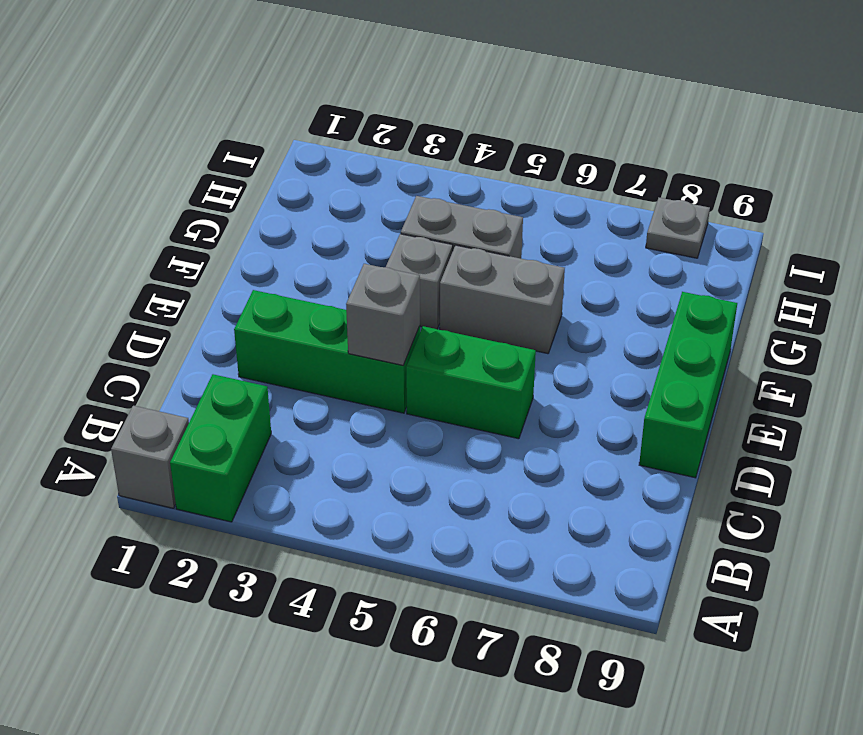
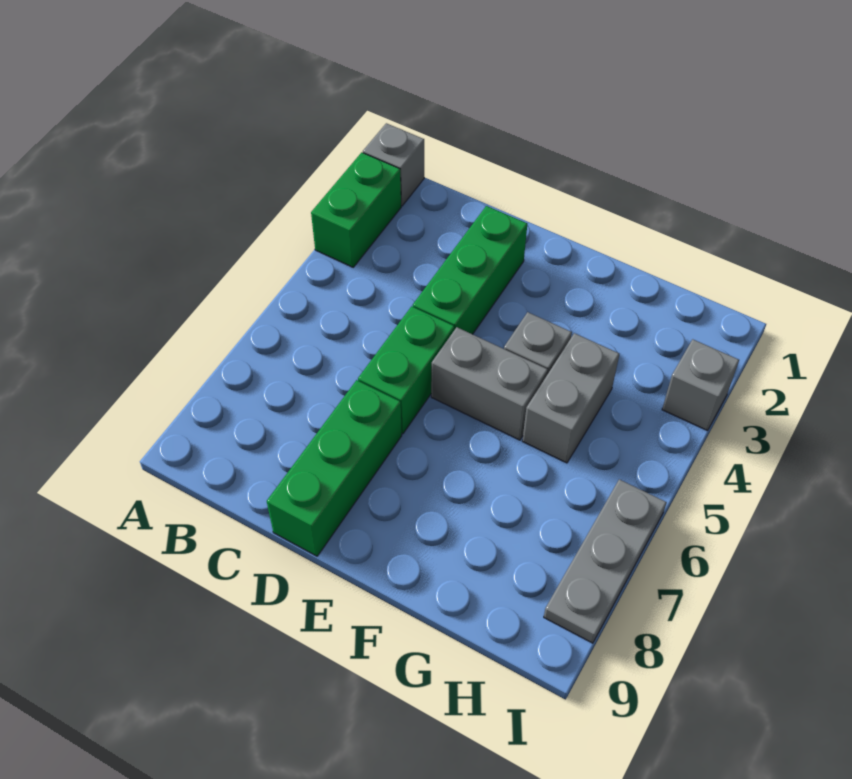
green 1x2 brick [170,374,271,522] -> green 1x2 brick turned to [311,152,401,267]
grey 1x1 brick [346,264,420,365] -> grey 1x1 brick moved to [662,339,739,431]
green 1x3 brick [639,292,737,478] -> green 1x3 brick turned to [267,380,402,556]
grey 1x2 brick [440,245,565,354] -> grey 1x2 brick turned to [431,327,548,440]
grey 1x1 plate [646,198,710,258] -> grey 1x3 plate [544,479,667,643]

